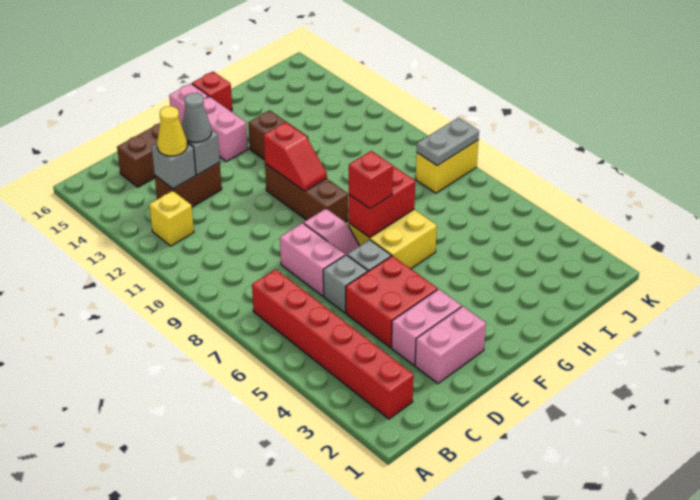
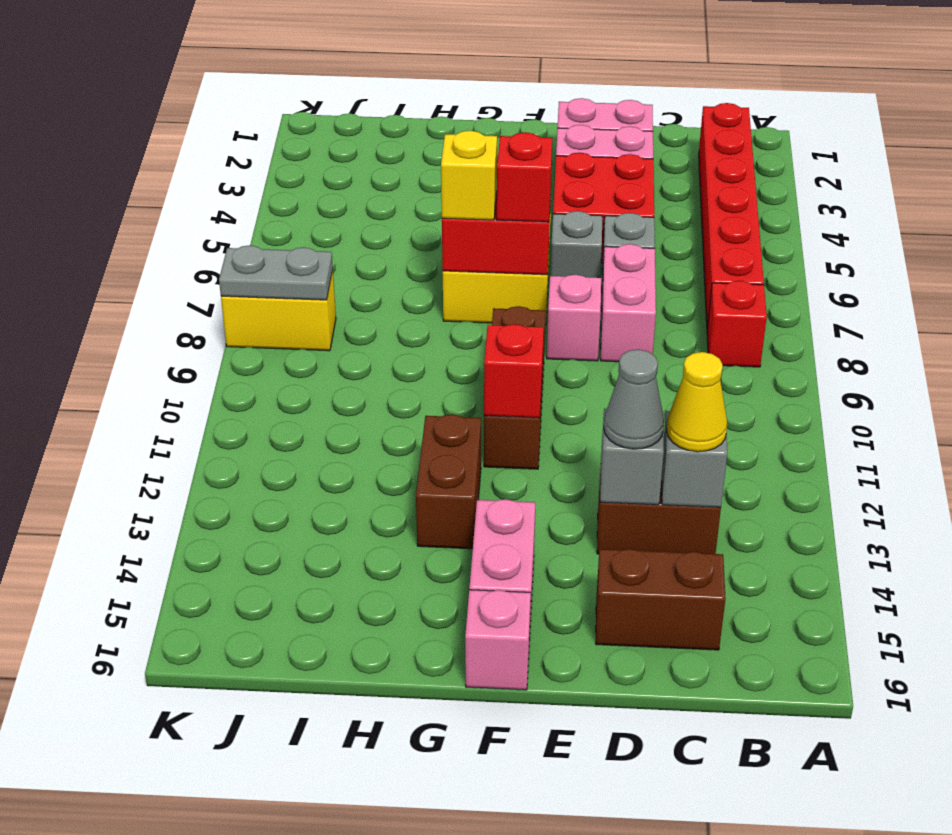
yellow 1x1 brick [149,191,194,246] -> yellow 1x1 brick moved to [441,131,497,220]
red 1x1 brick [192,72,232,111] -> red 1x1 brick moved to [707,281,767,367]

